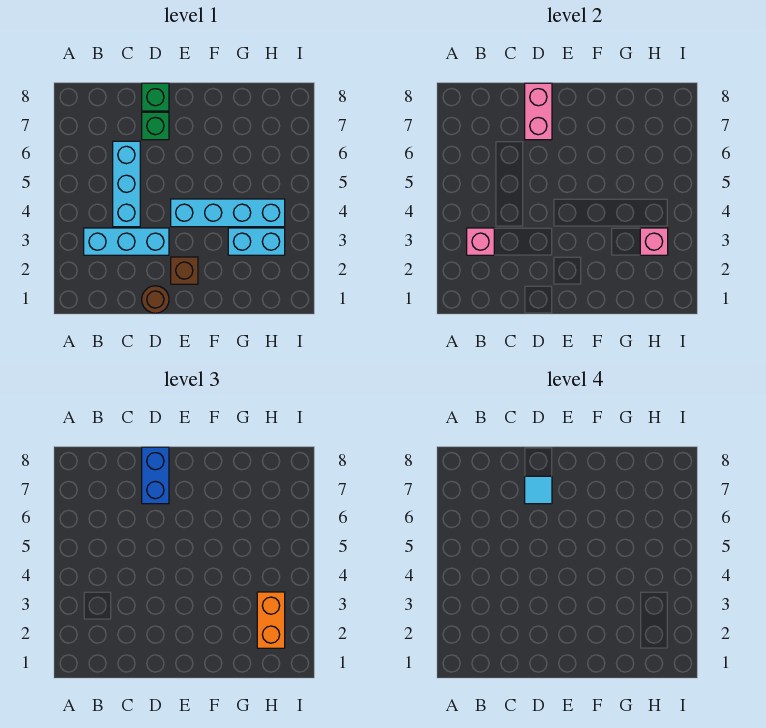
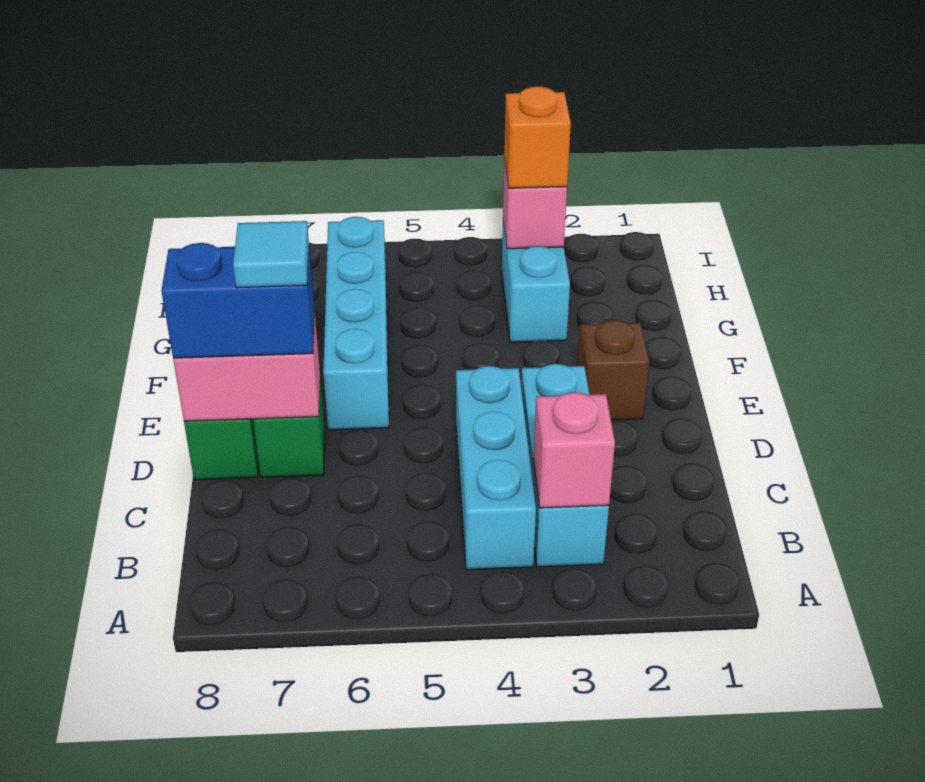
cyan 1x3 brick [113,141,140,227] -> cyan 1x3 brick turned to [456,366,536,570]
brown 1x1 round brick [142,286,169,313] -> none
cyan 1x4 brick [171,199,285,227] -> cyan 1x4 brick moved to [323,217,389,430]
orange 1x2 brick [257,592,285,648] -> orange 1x1 brick [504,86,571,188]

